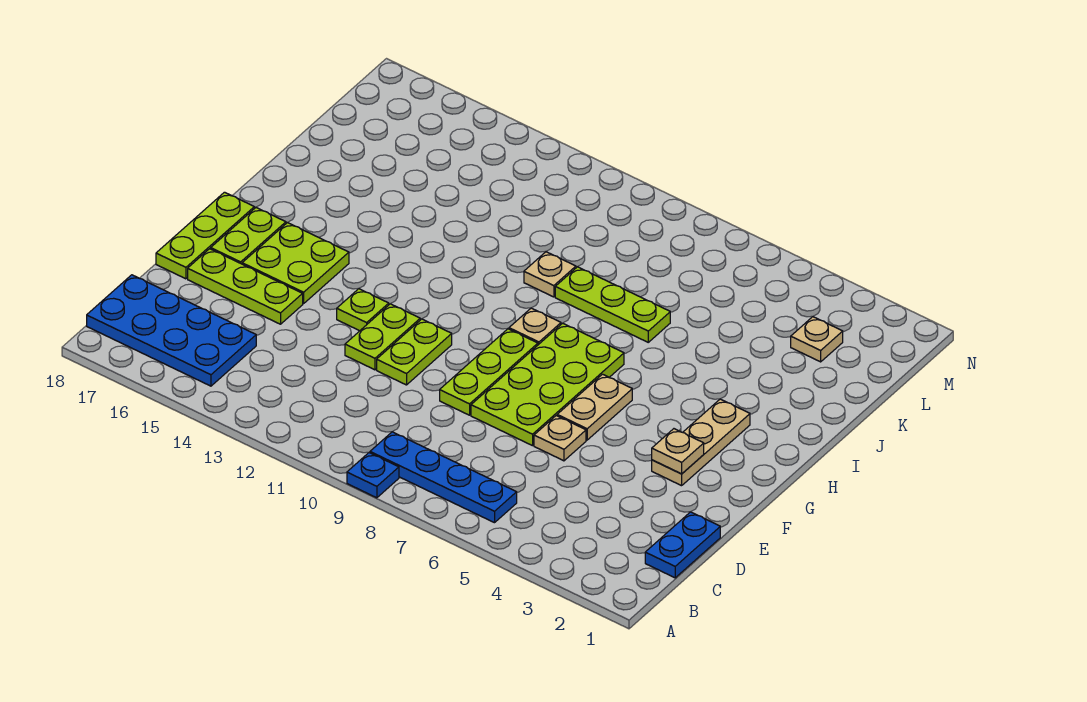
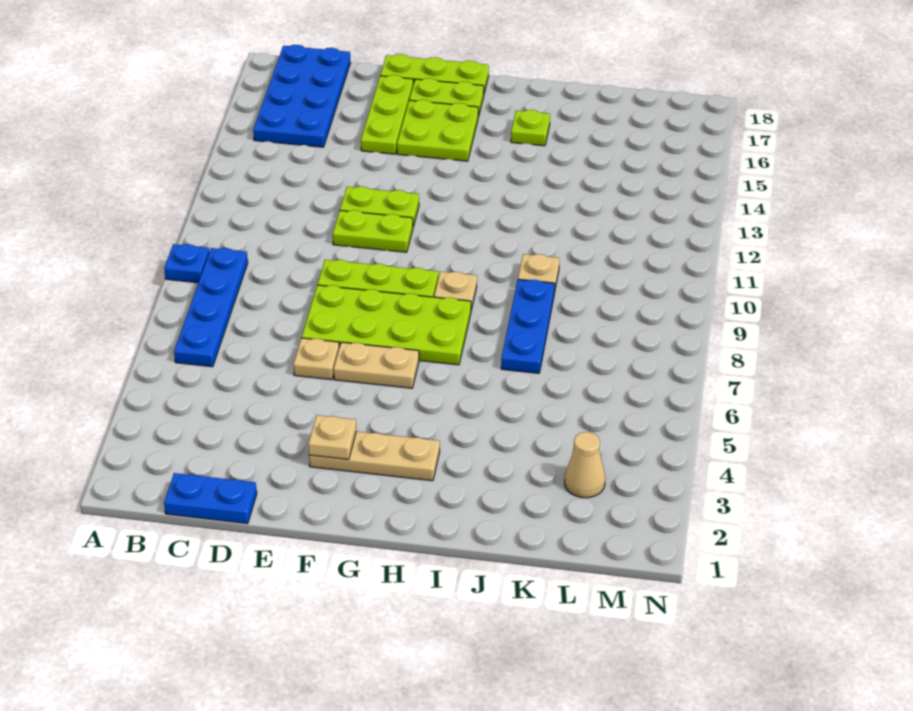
lime 1x1 plate [337,289,389,331] -> lime 1x1 plate moved to [511,110,550,146]
lime 1x3 plate [555,267,670,342] -> blue 1x3 plate [501,279,555,373]
tan 1x1 plate [791,317,843,362] -> tan 1x1 cone [565,432,605,498]

